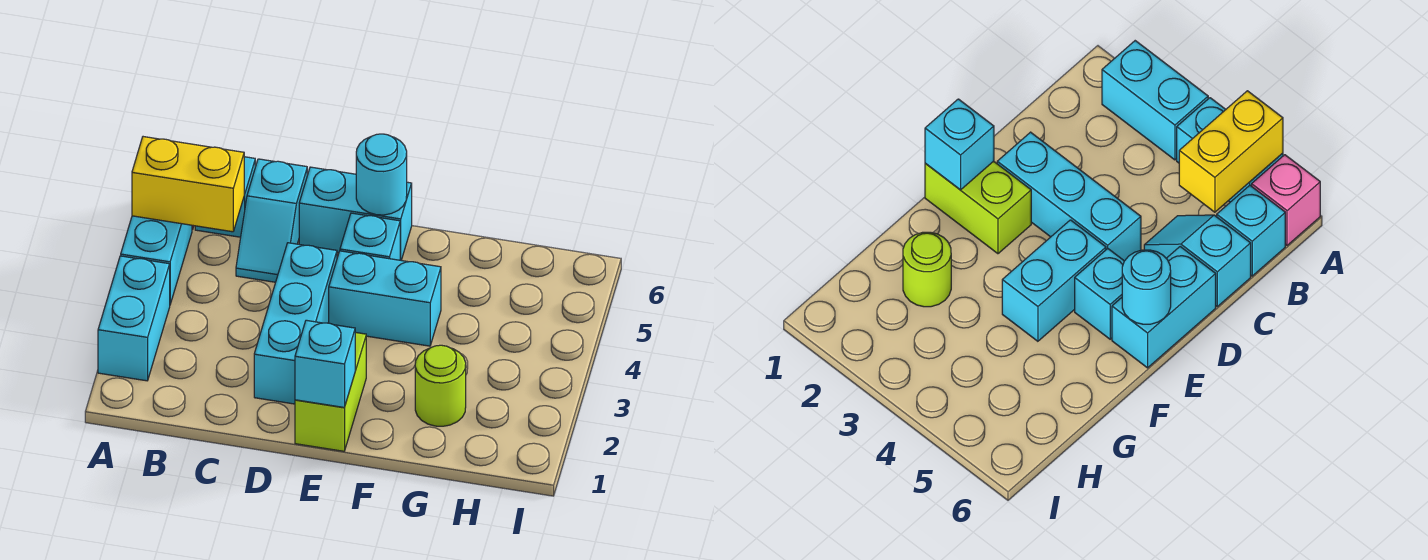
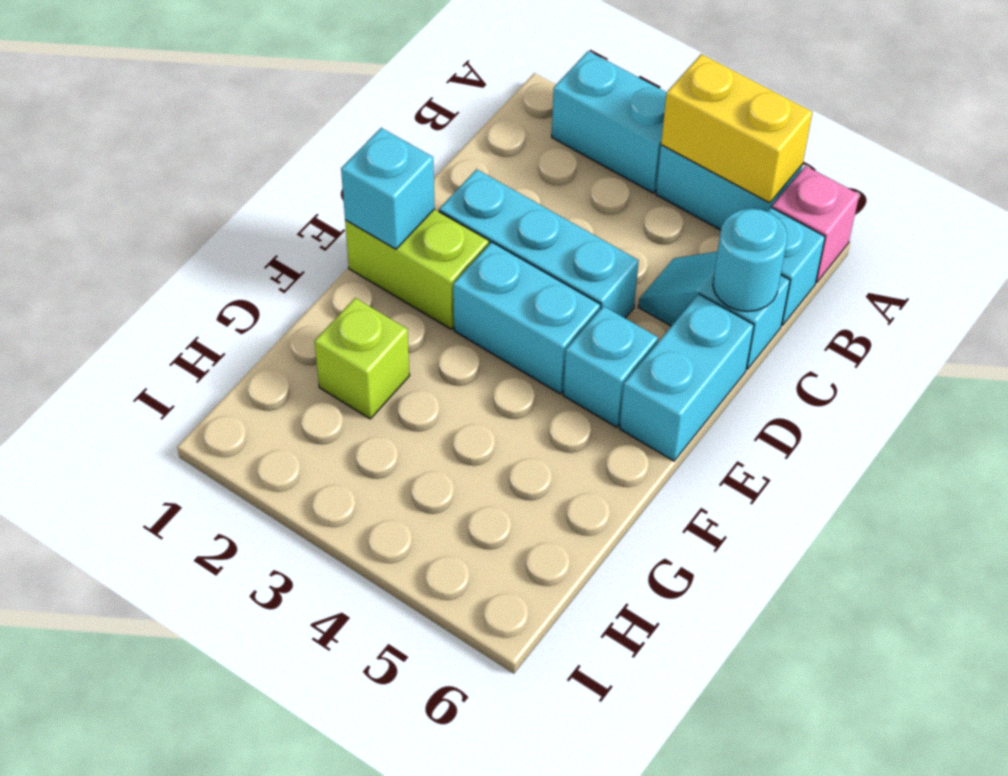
yellow 1x2 brick [132,137,244,232] -> yellow 1x2 brick turned to [661,54,812,203]
cyan 1x2 brick [329,251,441,346] -> cyan 1x2 brick turned to [453,242,600,394]
cyan 1x1 round brick [356,134,407,215] -> cyan 1x1 round brick moved to [713,209,787,312]
lime 1x1 round brick [415,345,466,426] -> lime 1x1 brick [314,298,410,419]

